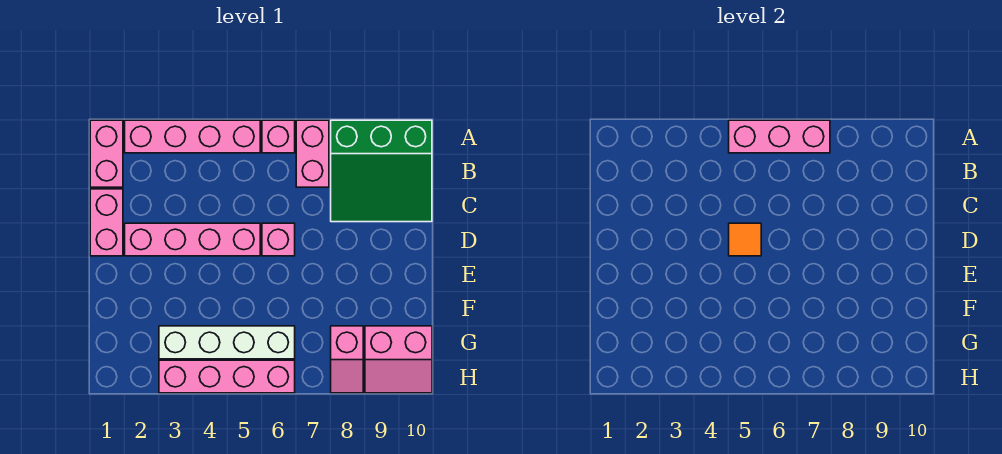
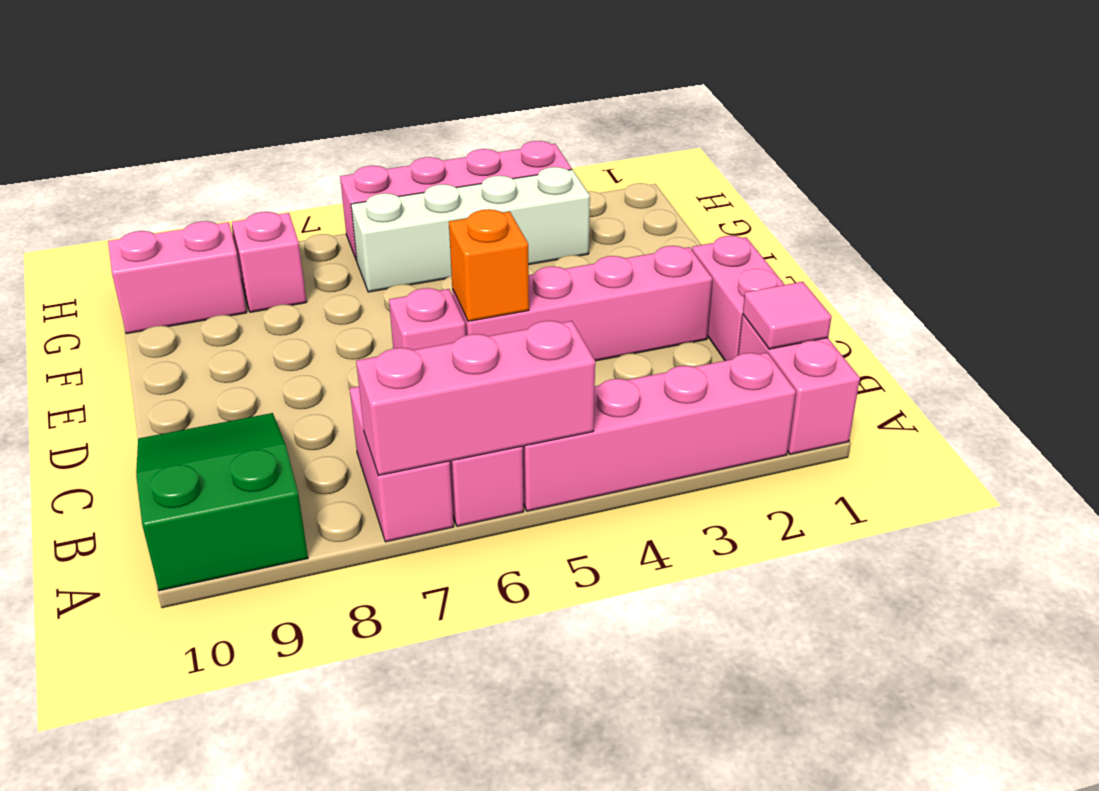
green 3x3 slope [331,120,432,222] -> green 2x3 slope [136,413,308,591]
none -> pink 1x1 tile [743,282,832,349]
orange 1x1 tile [729,223,761,256] -> orange 1x1 brick [449,209,529,321]

